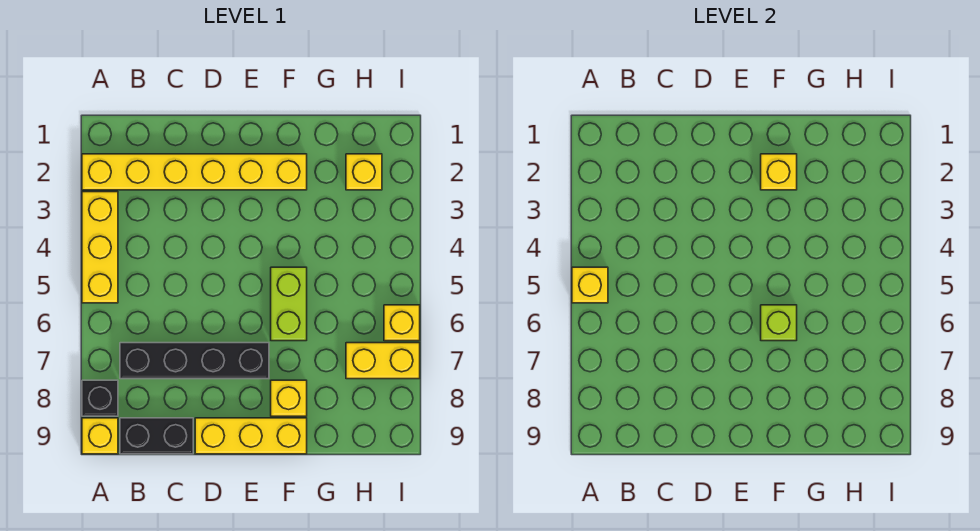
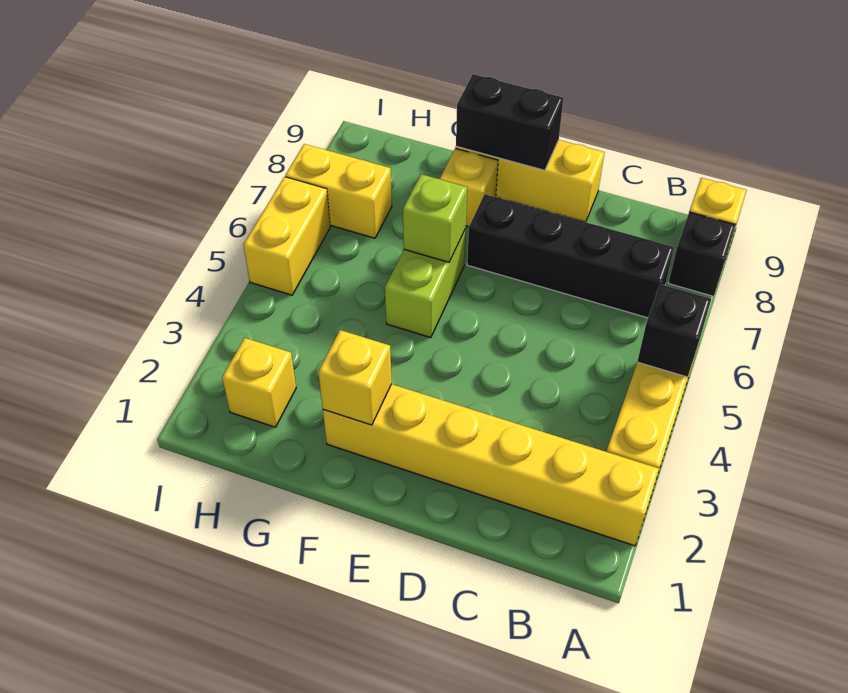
yellow 1x1 brick [572,267,608,303] -> black 1x1 brick [637,284,711,377]
black 1x2 brick [120,418,193,454] -> black 1x2 brick moved to [456,74,564,170]
yellow 1x1 brick [384,305,420,341] -> yellow 1x2 brick [243,177,330,295]

